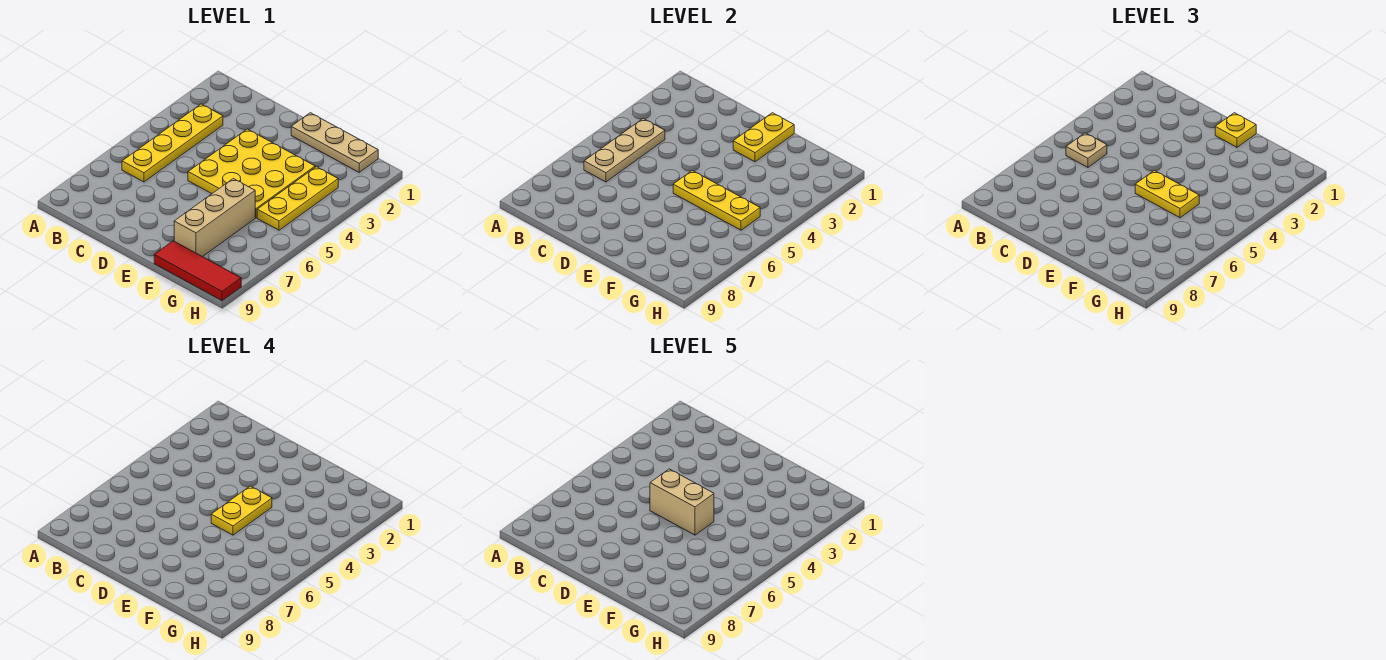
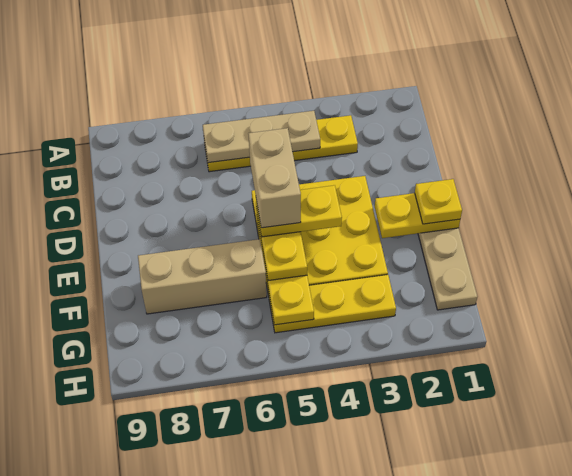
tan 1x1 plate [1066,133,1107,167] -> none
red 1x3 tile [154,241,241,301] -> none

